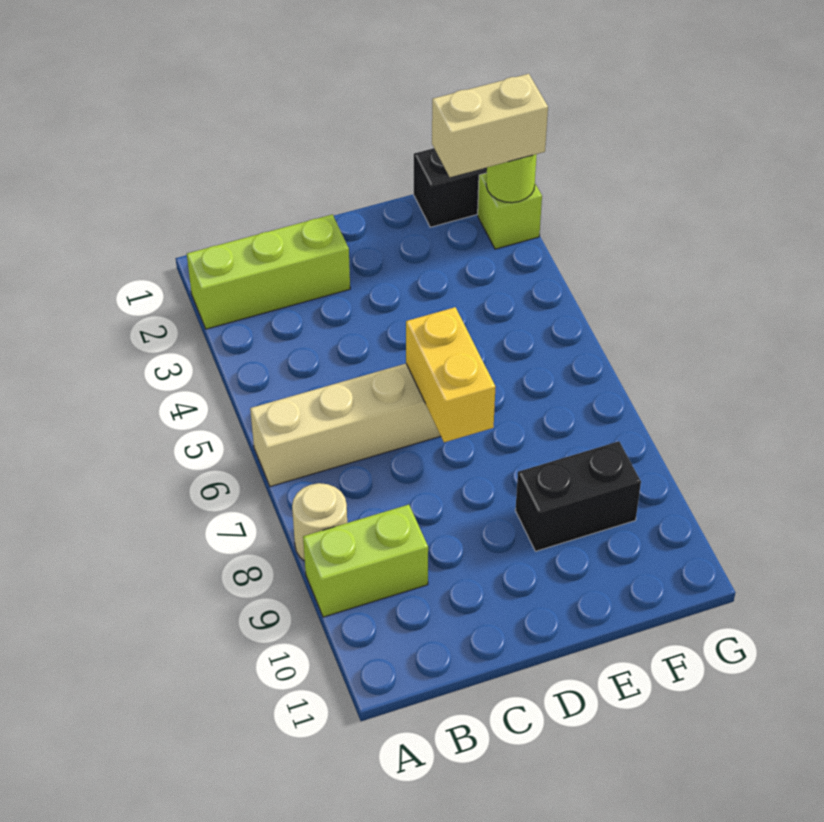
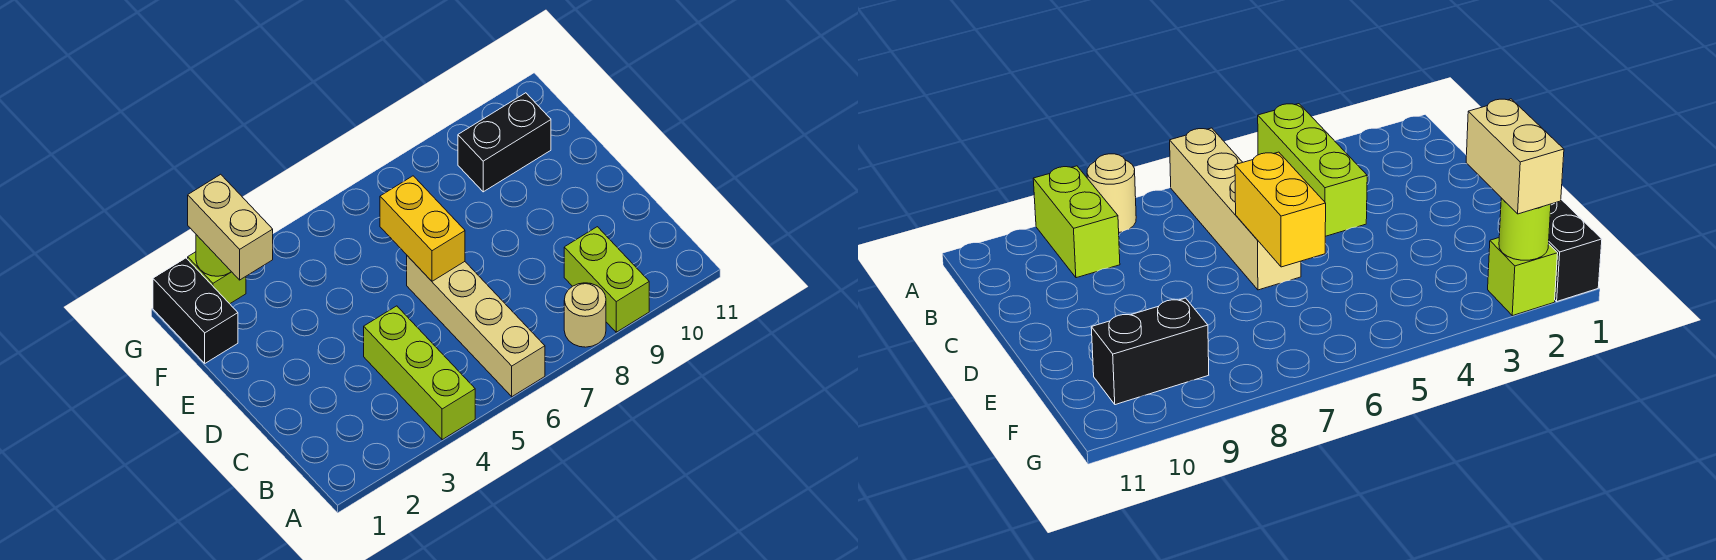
lime 1x3 brick [187,214,350,329] -> lime 1x3 brick moved to [364,306,475,440]
yellow 1x2 brick [406,307,495,442] -> yellow 1x2 brick turned to [380,176,465,281]
black 1x2 brick [515,441,641,551] -> black 1x2 brick turned to [458,93,551,192]

